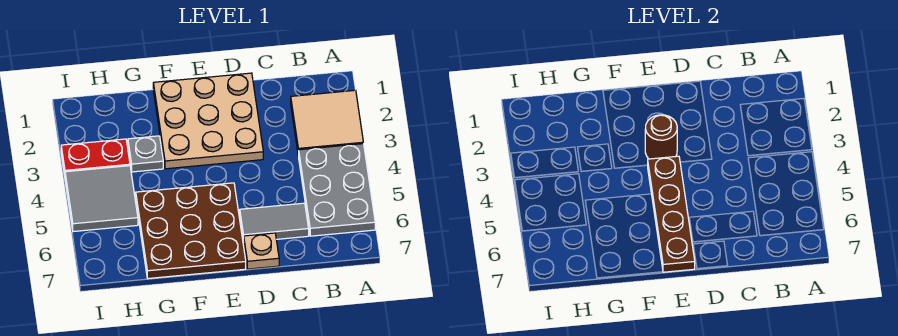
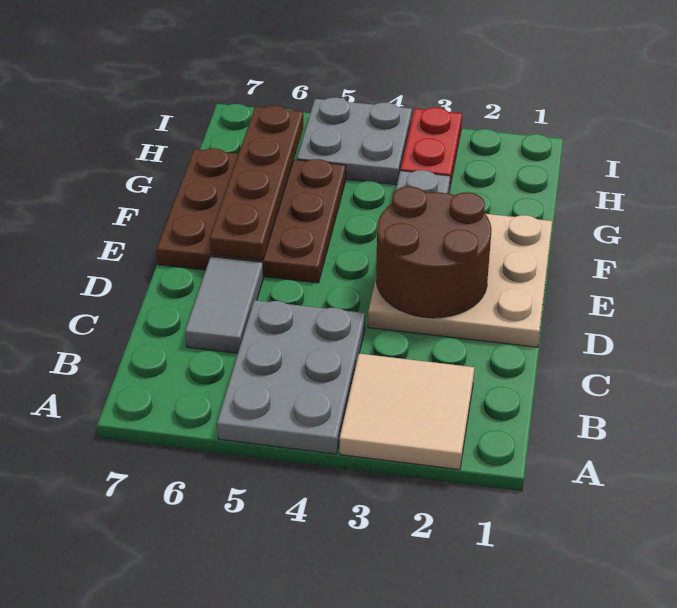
grey 2x3 plate [299,144,375,236] -> grey 2x3 plate turned to [217,300,365,454]
tan 1x1 plate [244,233,279,269] -> none
brown 1x1 round brick [645,115,677,159] -> brown 2x2 round brick [376,186,491,318]
brown 1x4 plate [648,156,695,272] -> brown 1x4 plate turned to [210,106,303,260]
grey 2x2 tile [65,166,138,232] -> grey 2x2 plate [297,98,412,185]

